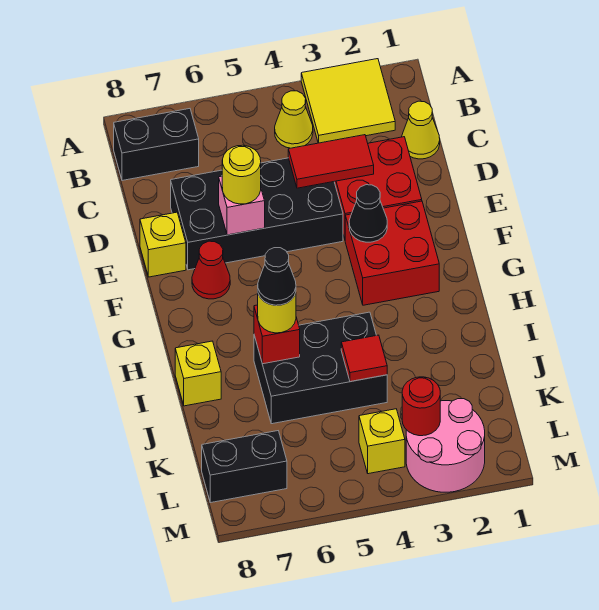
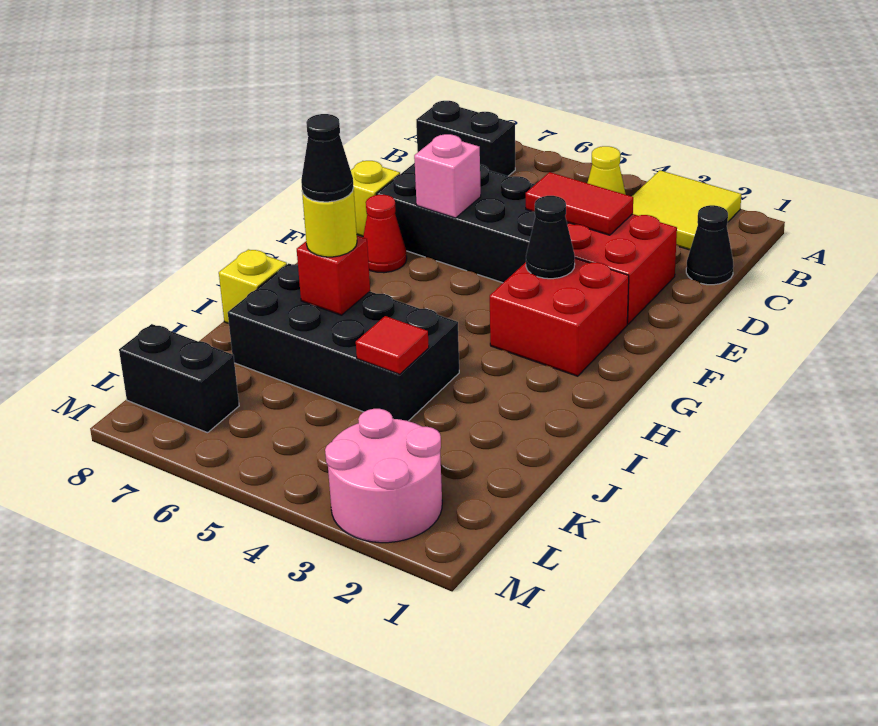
yellow 1x1 cone [402,101,440,159] -> black 1x1 cone [686,205,733,285]
yellow 1x1 round brick [222,145,261,204] -> none
black 2x3 brick [254,312,387,424] -> black 2x4 brick [228,263,459,421]
red 1x1 round brick [402,377,440,436] -> none
yellow 1x1 brick [359,409,405,474] -> none

